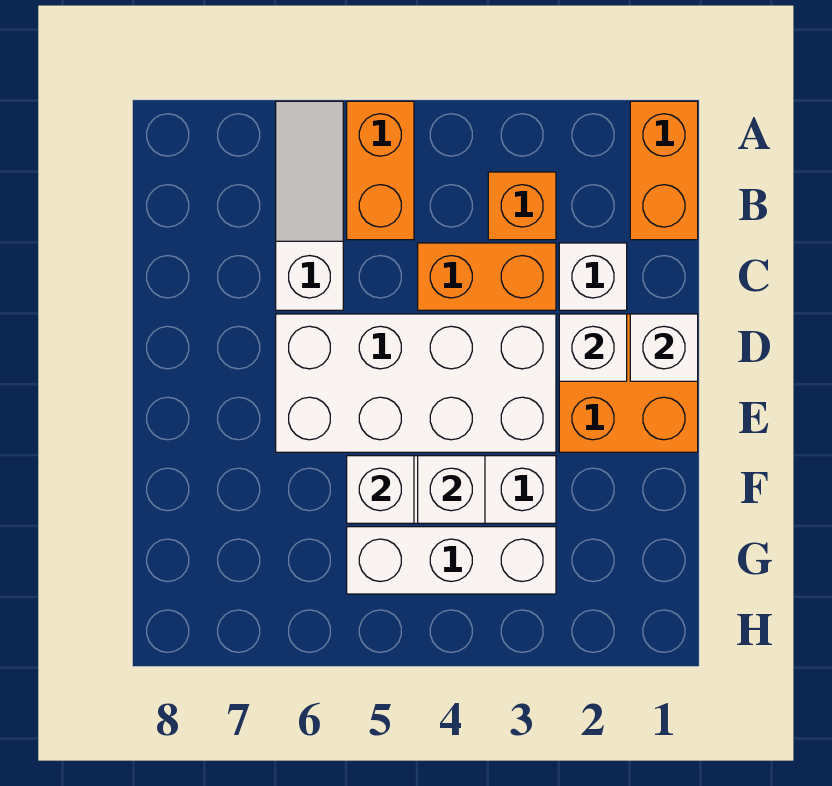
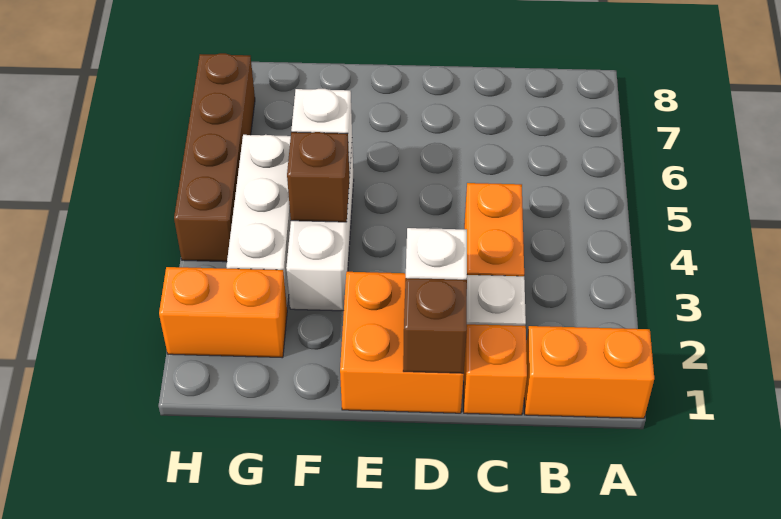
orange 1x2 brick [347,101,414,240] -> orange 1x2 brick moved to [159,267,287,358]
white 1x3 slope [276,101,343,310] -> none
orange 1x1 brick [488,172,556,240] -> orange 1x1 brick moved to [464,324,527,415]
white 1x1 brick [630,314,698,381] -> brown 1x1 brick [403,278,467,373]
white 2x4 brick [276,314,556,452] -> none
white 1x1 brick [418,456,485,523] -> brown 1x1 brick [287,132,349,222]
none -> brown 1x4 brick [174,53,255,262]

